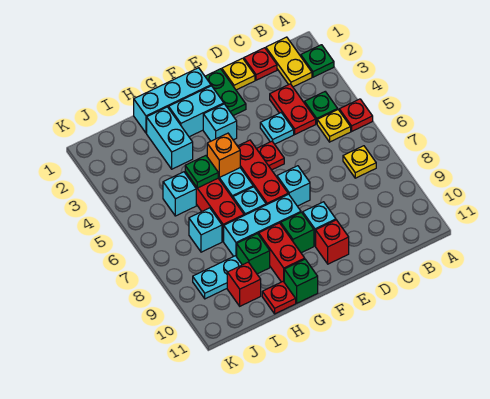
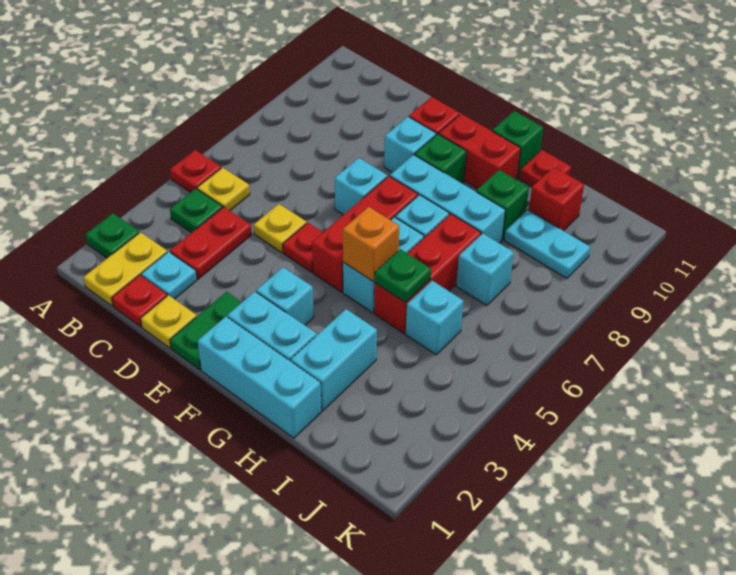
yellow 1x1 plate [343,146,376,178] -> yellow 1x1 plate moved to [254,204,307,253]
cyan 1x1 plate [260,113,294,144] -> cyan 1x1 plate moved to [141,252,197,299]
red 1x2 brick [259,223,305,282] -> red 1x2 brick turned to [439,114,521,189]

